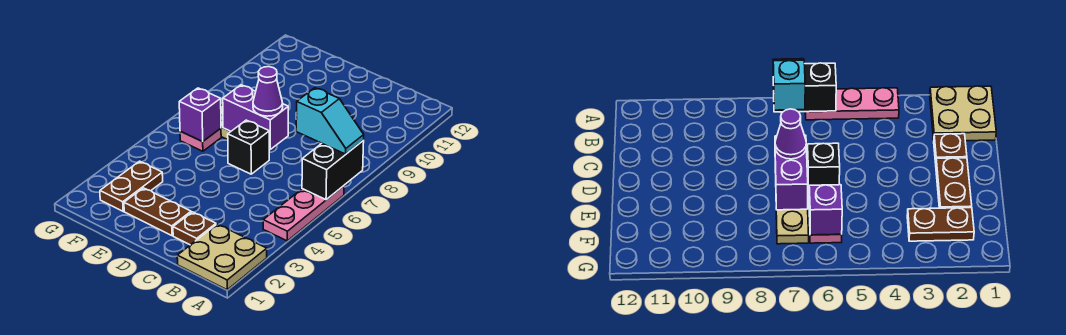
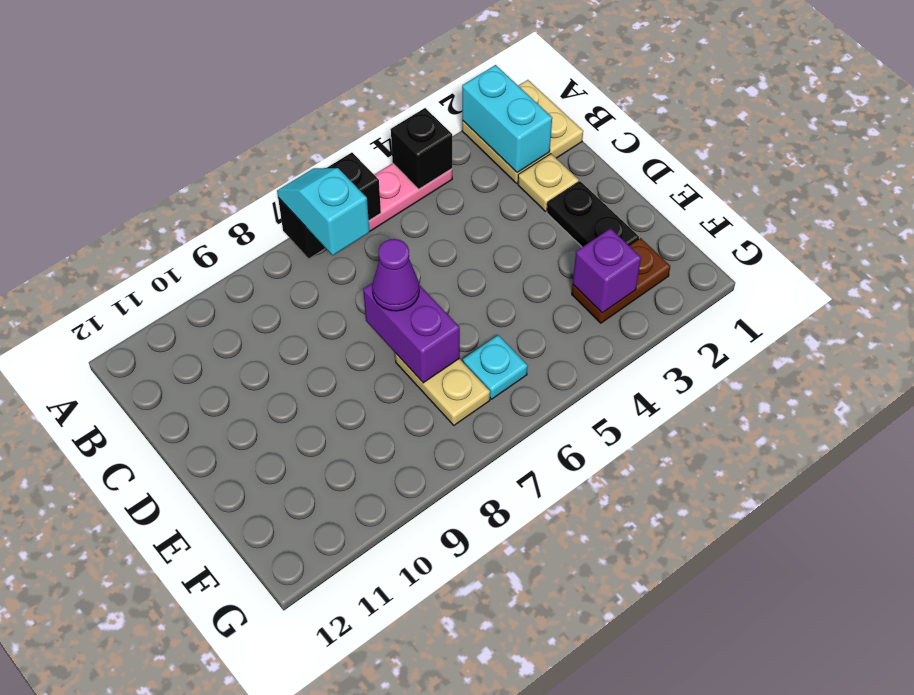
none -> cyan 1x2 brick [462,65,552,173]
brown 1x1 plate [173,212,216,245] -> tan 1x1 plate [518,154,579,211]
brown 1x2 plate [124,188,191,236] -> black 1x2 plate [547,181,639,247]
black 1x1 brick [228,120,269,174] -> black 1x1 brick moved to [391,108,452,189]
pink 1x1 plate [180,128,221,151] -> cyan 1x1 plate [463,335,528,399]
purple 1x1 brick [179,88,221,142] -> purple 1x1 brick moved to [573,228,641,313]

